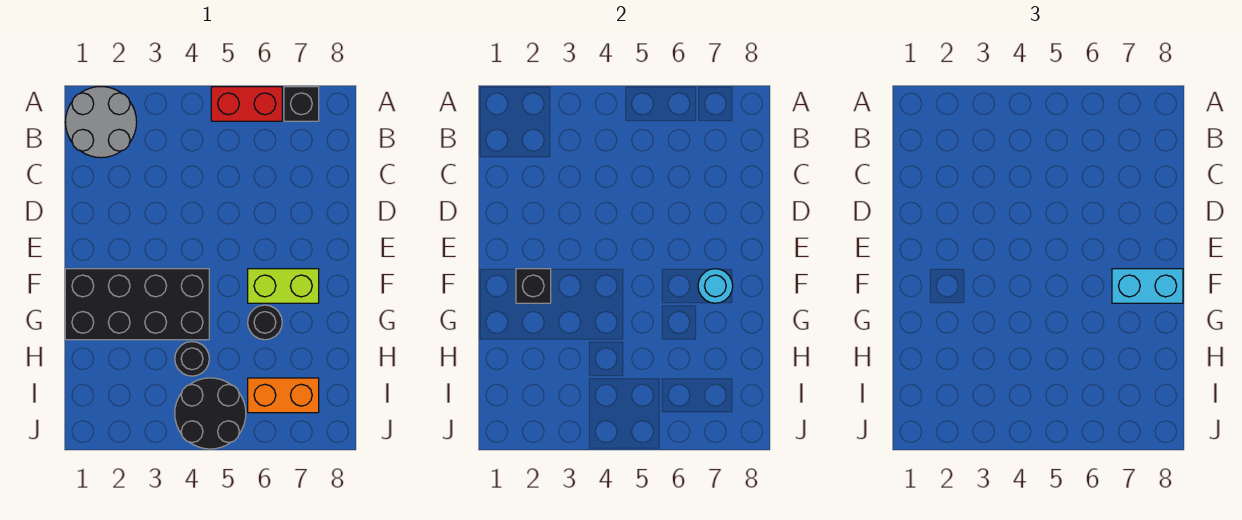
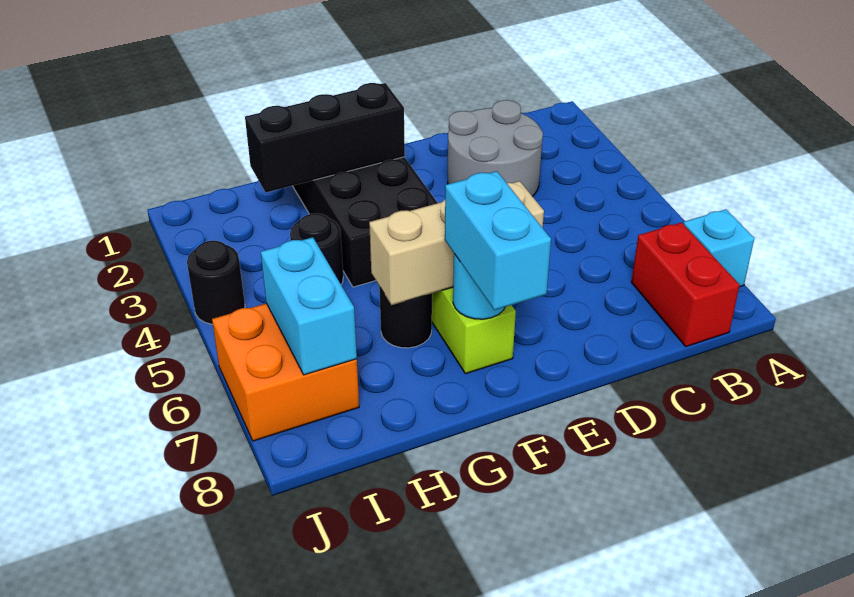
grey 2x2 round brick [65,87,137,158] -> grey 2x2 round brick moved to [448,100,543,196]
red 1x2 brick [211,87,282,121] -> red 1x2 brick moved to [631,222,740,347]
black 1x1 brick [284,87,319,121] -> cyan 1x1 brick [683,209,754,287]
none -> tan 1x3 brick [369,181,544,305]
black 1x1 brick [516,269,551,303] -> black 1x3 brick [245,83,405,192]
black 2x2 round brick [175,378,246,449] -> black 1x1 round brick [187,241,245,324]
orange 1x2 brick [248,378,319,413] -> orange 2x2 brick [212,303,359,441]
none -> cyan 1x2 brick [261,237,357,375]

